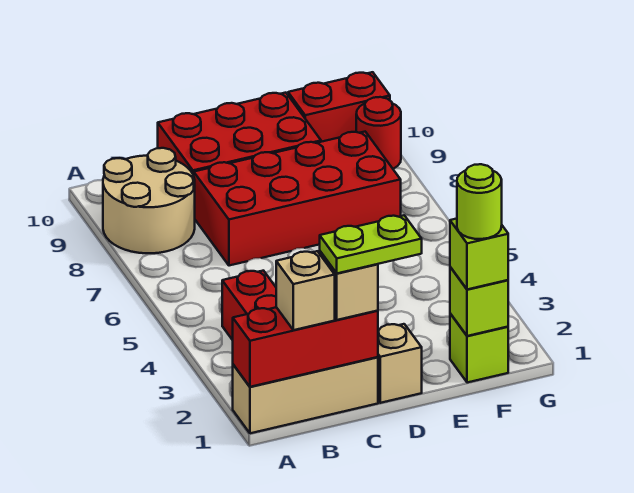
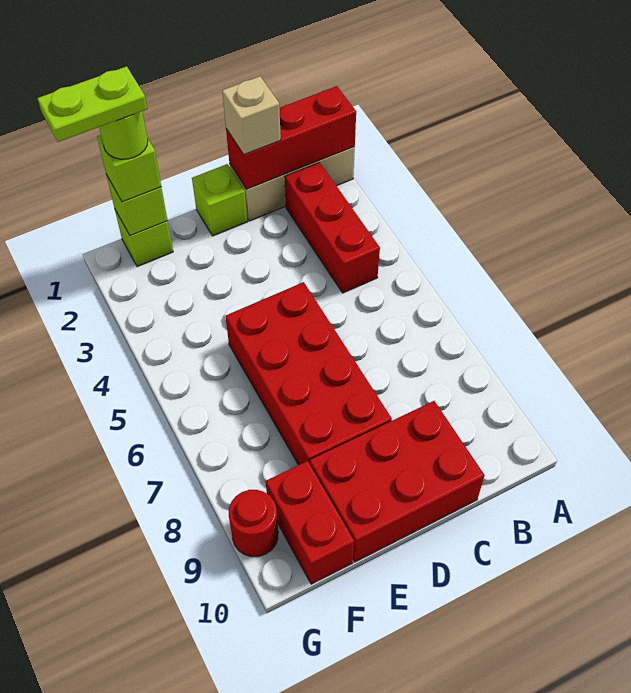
tan 2x2 round brick [103,148,195,253] -> none
tan 1x1 brick [276,251,335,330] -> none
lime 1x2 plate [320,215,422,273] -> lime 1x2 plate moved to [37,66,147,142]
red 2x4 brick [194,132,401,266] -> red 2x4 brick turned to [225,282,392,465]
tan 1x1 brick [378,324,422,403] -> lime 1x1 brick [192,164,247,236]
red 1x2 brick [288,72,390,142] -> red 1x2 brick turned to [266,461,354,584]

